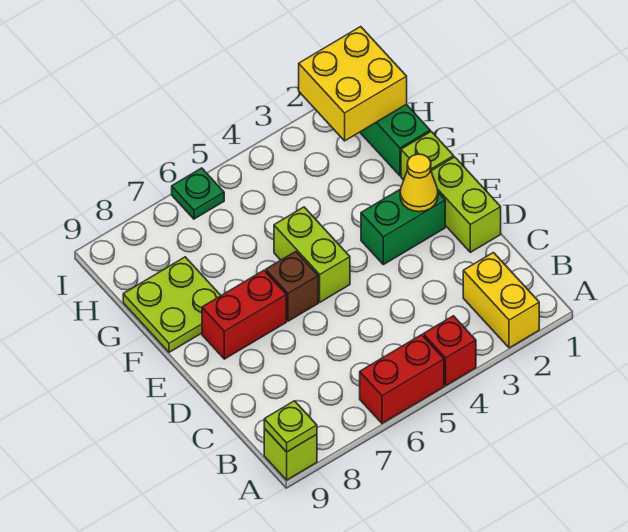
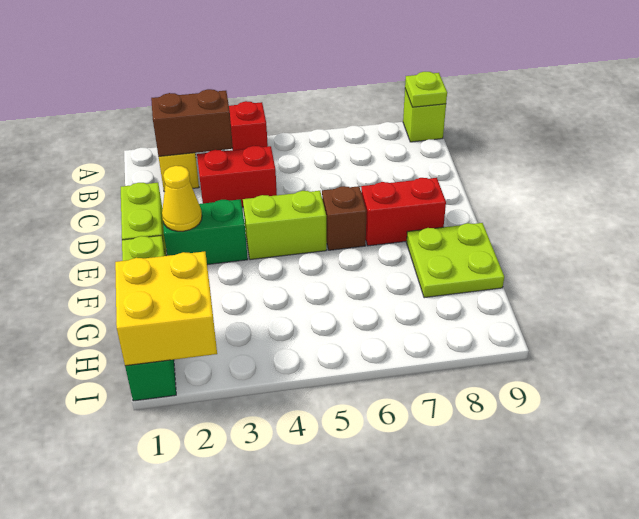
red 1x2 brick [360,335,444,423] -> red 1x2 brick moved to [197,146,277,207]
none -> brown 1x2 brick [151,89,233,156]
lime 1x2 brick [274,207,350,302] -> lime 1x2 brick turned to [243,191,327,260]
green 1x1 plate [172,168,224,219] -> none

